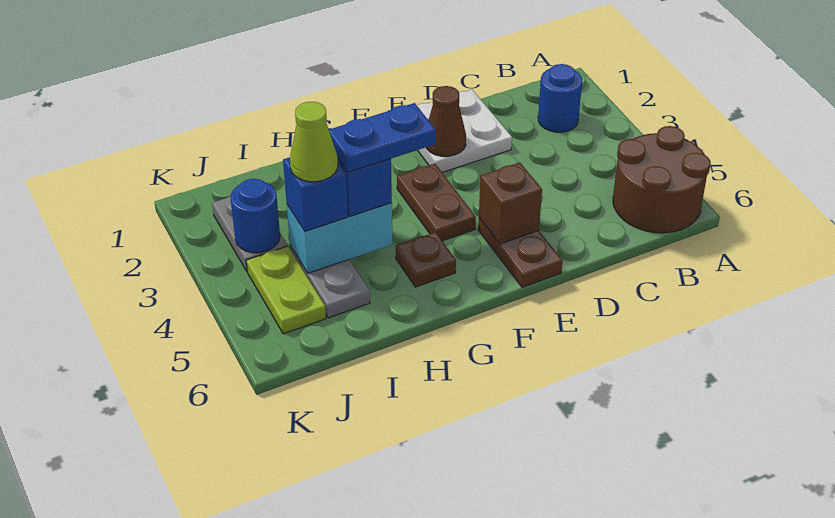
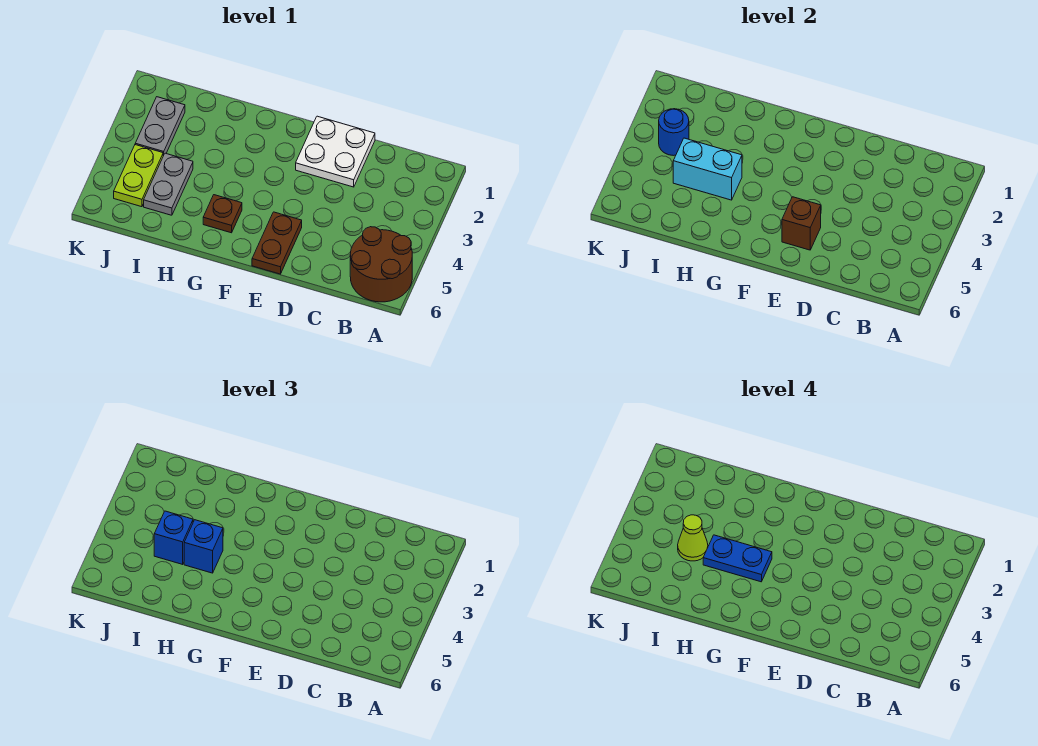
blue 1x1 round brick [538,64,582,132] -> none
brown 1x1 cone [426,86,466,156] -> none
brown 1x2 plate [397,164,476,241] -> none

